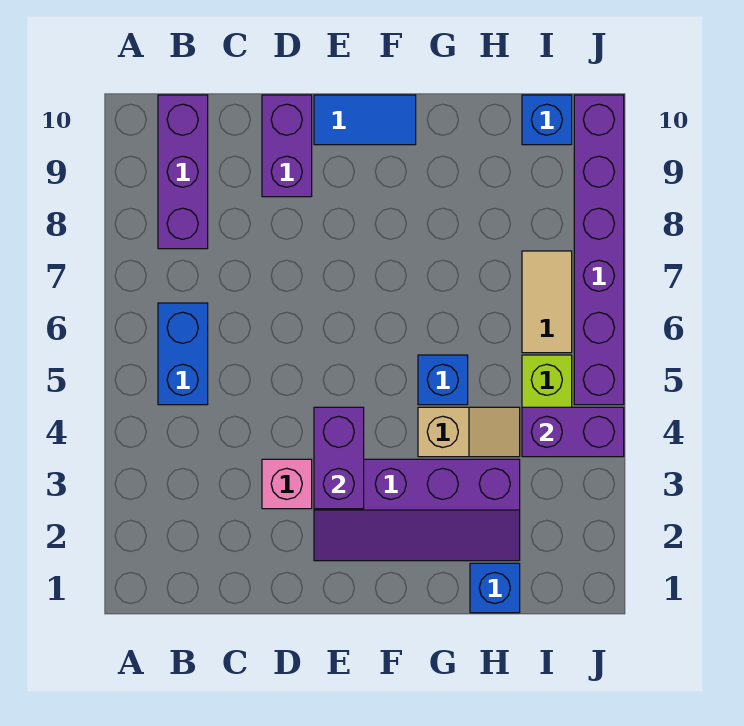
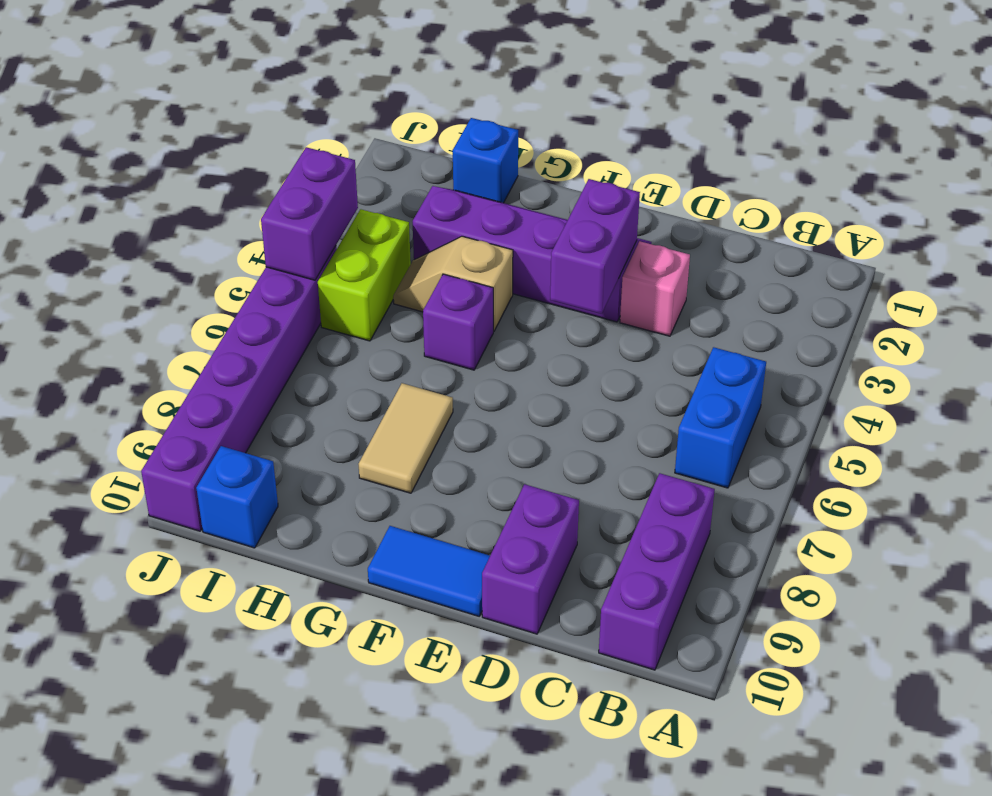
blue 1x1 brick [418,355,468,405] -> purple 1x1 brick [423,274,493,370]
purple 1x2 brick [522,407,624,457] -> purple 1x2 brick turned to [261,147,358,280]
tan 1x2 tile [522,251,572,353] -> tan 1x2 tile moved to [359,383,453,493]

